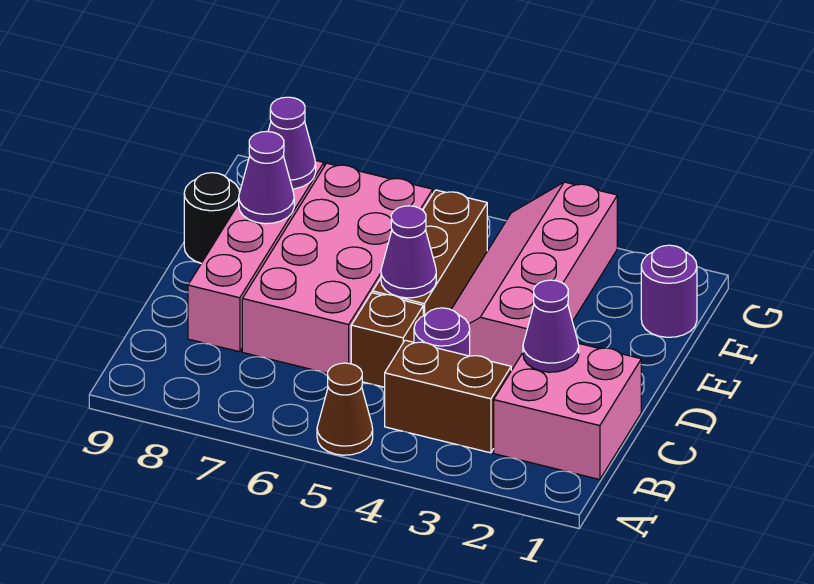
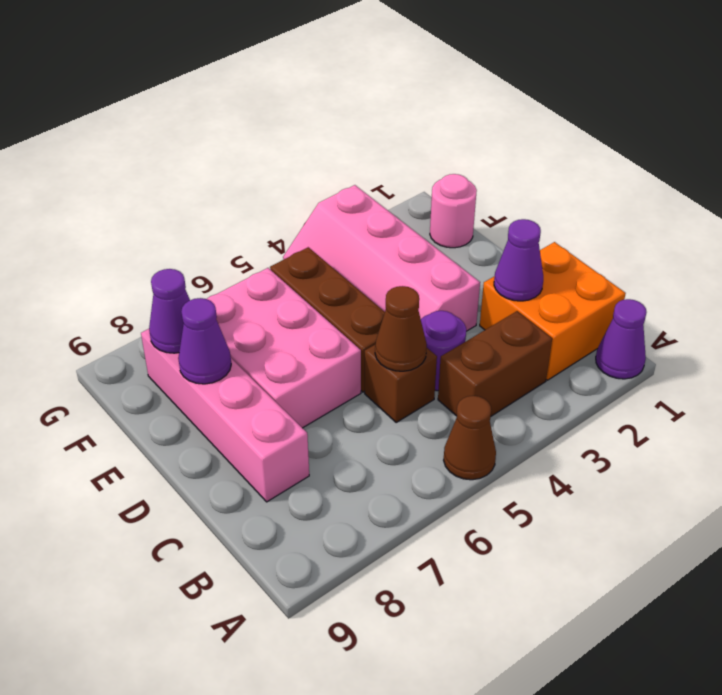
pink 2x2 brick [494,343,641,480] -> orange 2x2 brick [480,242,626,380]
none -> brown 1x1 cone [375,286,427,371]
pink 2x4 brick [242,163,433,373] -> pink 2x3 brick [207,268,361,428]
purple 1x1 cone [381,206,436,298] -> purple 1x1 cone moved to [596,299,647,379]
black 1x1 round brick [184,173,240,263] -> none
purple 1x1 round brick [641,245,697,337] -> pink 1x1 round brick [430,174,477,248]

